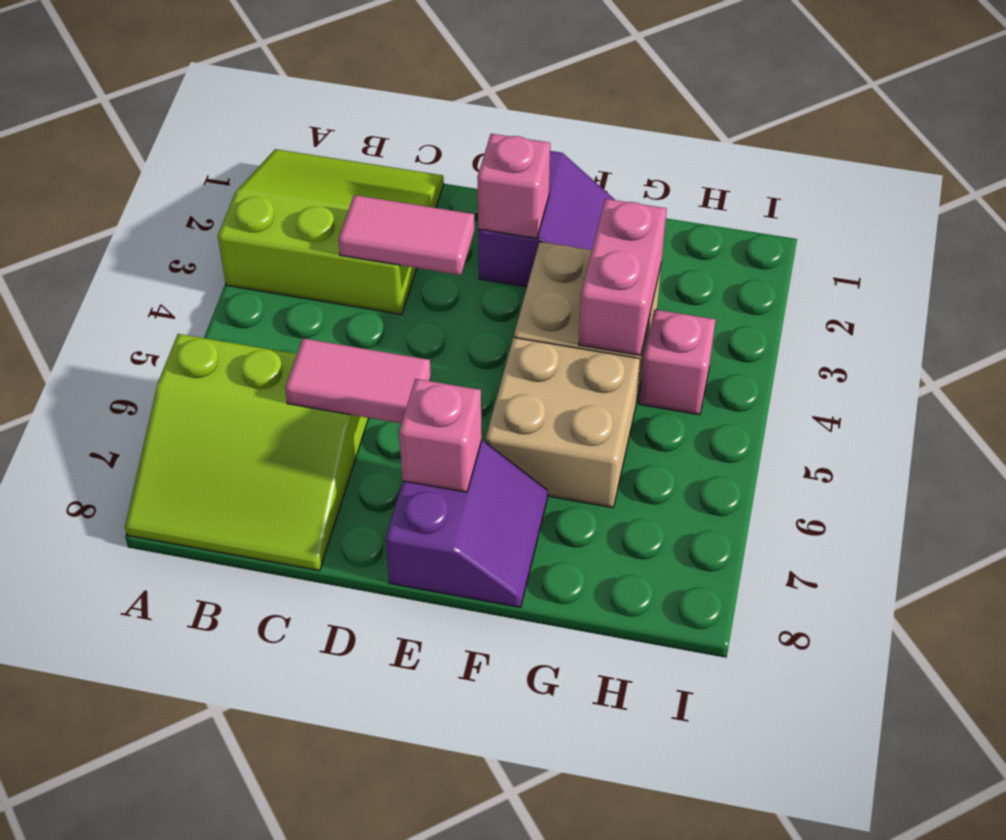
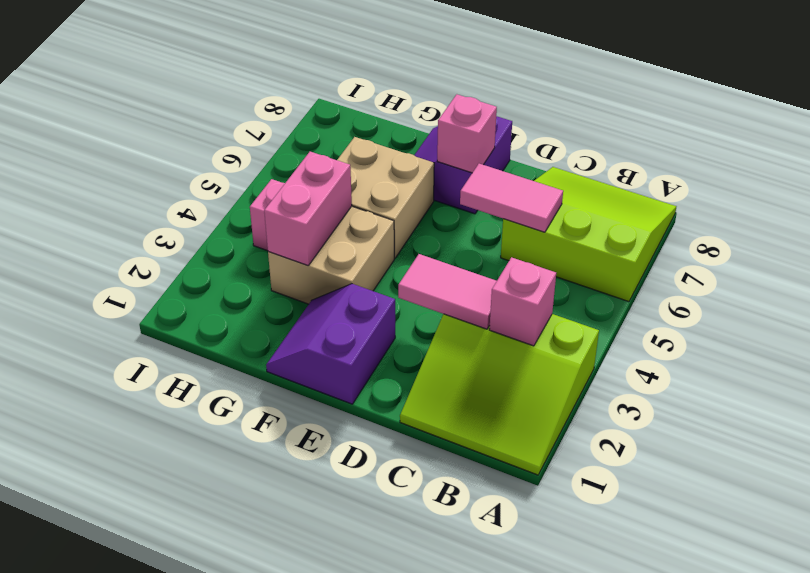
pink 1x1 brick [477,134,550,238] -> pink 1x1 brick moved to [489,257,556,346]

